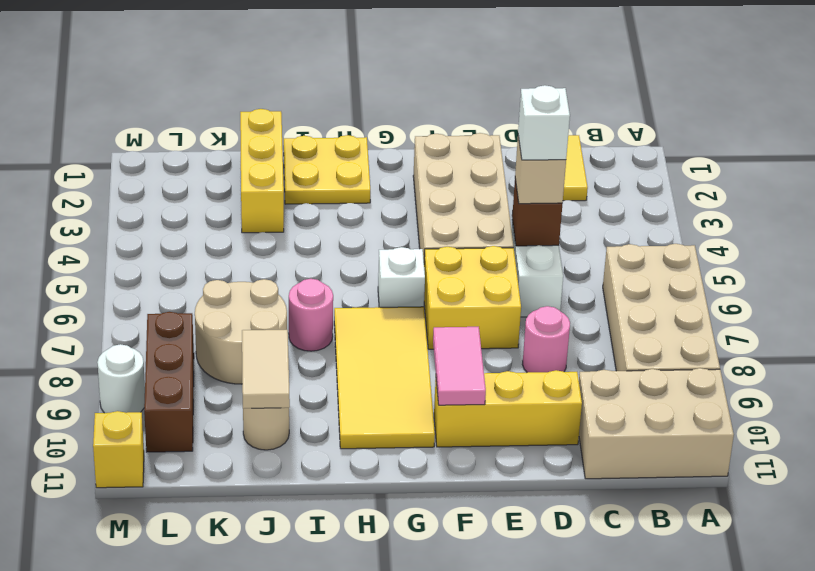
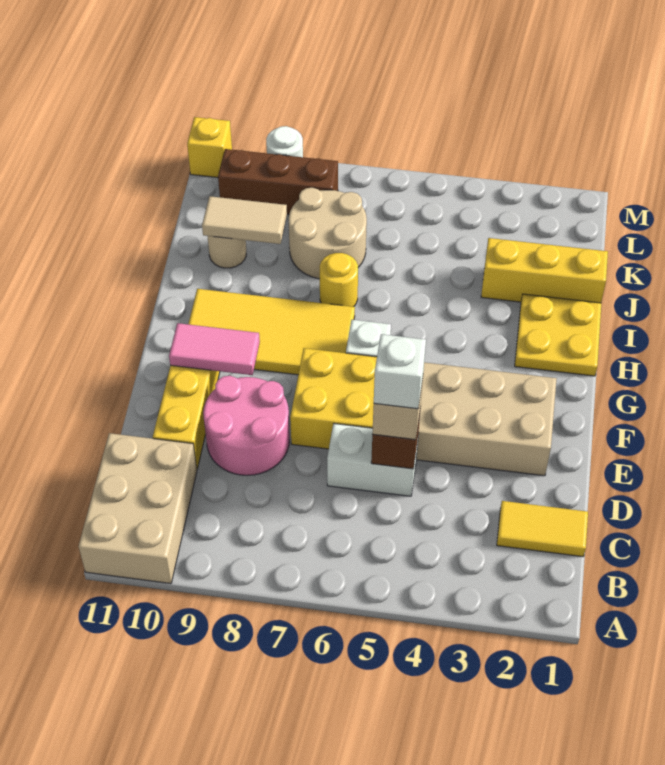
tan 2x4 brick [603,244,720,371] -> none
pink 1x1 round brick [522,306,570,372] -> pink 2x2 round brick [203,376,290,475]
pink 1x1 round brick [289,279,333,351] -> yellow 1x1 round brick [320,253,358,307]

